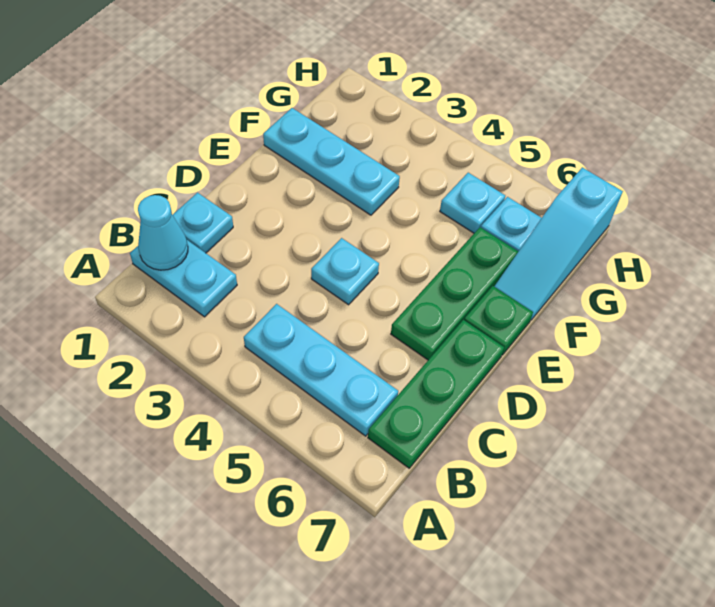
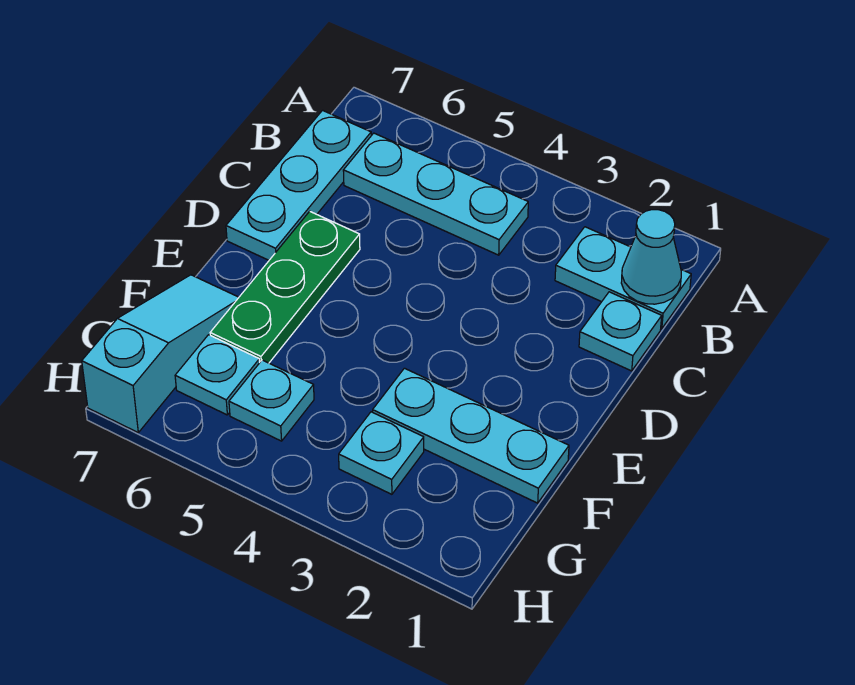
green 1x3 plate [368,320,504,468] -> cyan 1x3 plate [226,110,371,260]
cyan 1x1 plate [311,238,379,305] -> cyan 1x1 plate moved to [339,412,424,494]
green 1x1 plate [464,286,533,355] -> none

